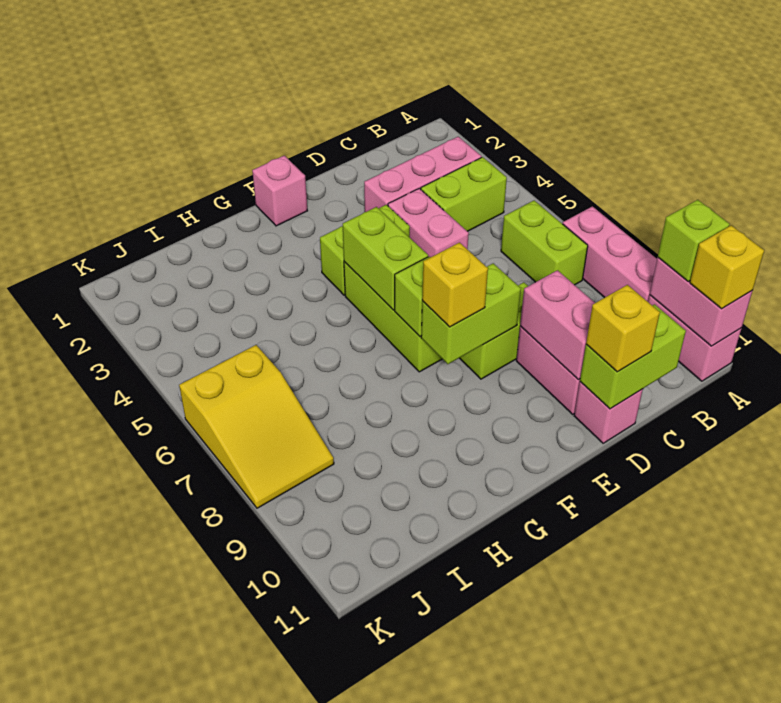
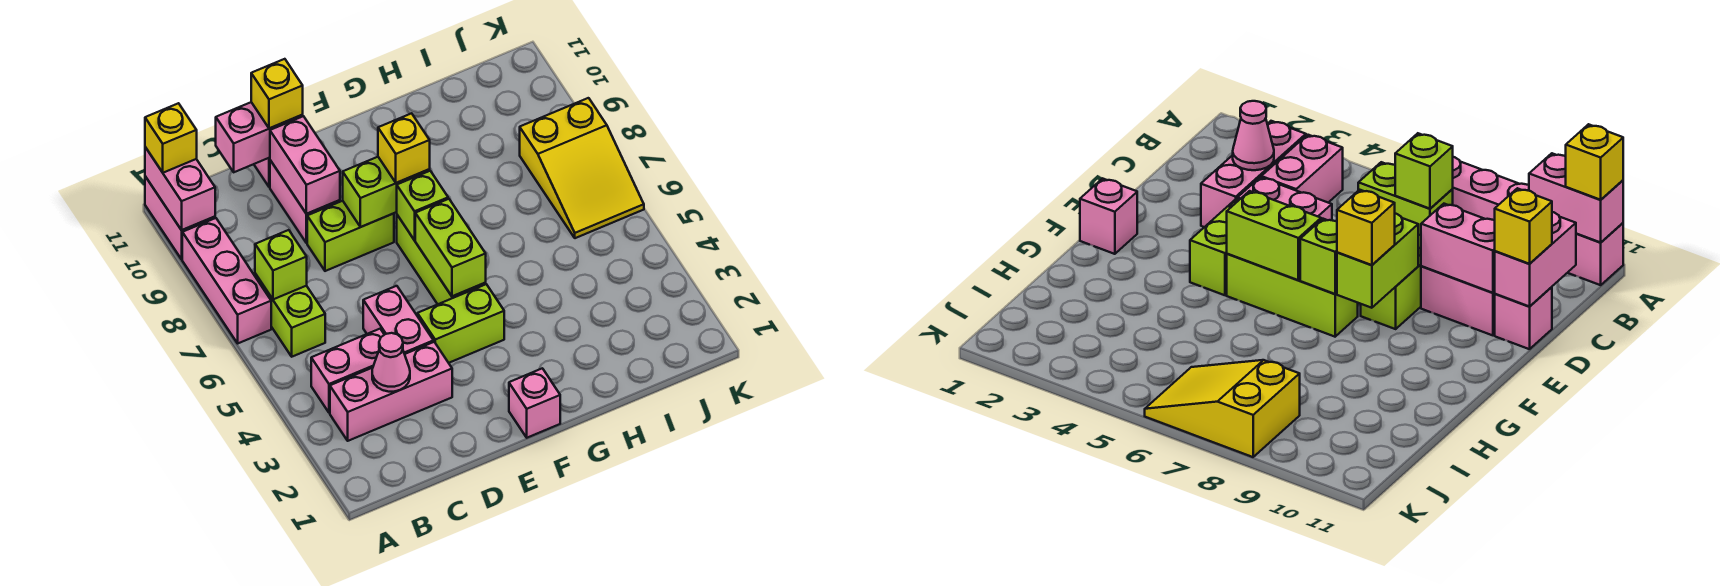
lime 1x1 brick [658,200,730,281] -> lime 1x1 brick moved to [255,230,307,299]
lime 1x2 brick [421,157,507,231] -> pink 1x2 brick [311,329,384,413]
none -> pink 1x1 cone [372,333,410,392]
lime 1x2 brick [580,304,686,409] -> pink 1x2 brick [216,102,303,172]
yellow 2x3 slope [179,345,334,508] -> yellow 2x3 slope turned to [520,98,644,238]

